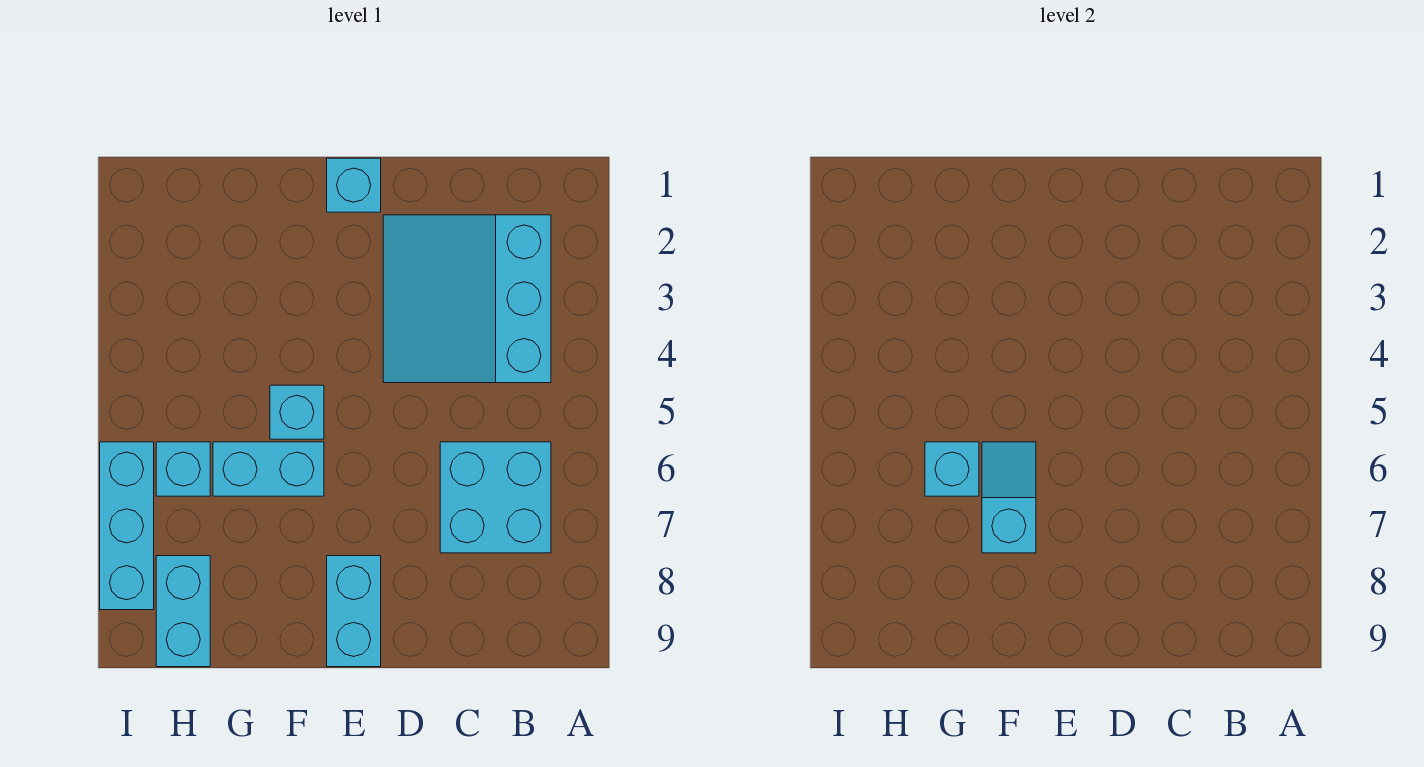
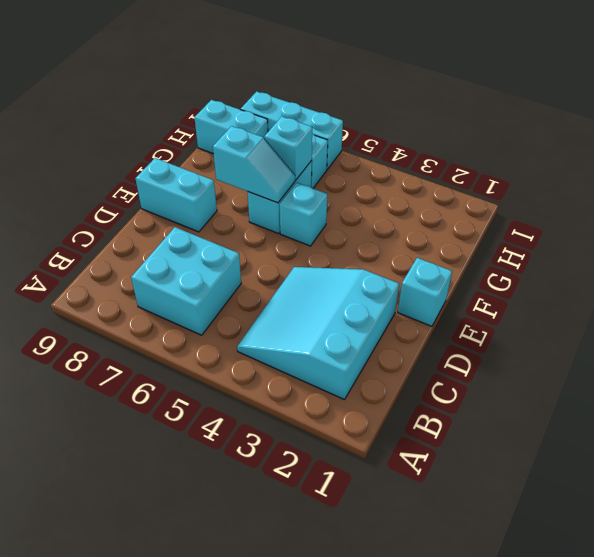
cyan 3x3 slope [383,215,551,383] -> cyan 3x3 slope turned to [237,267,399,400]

